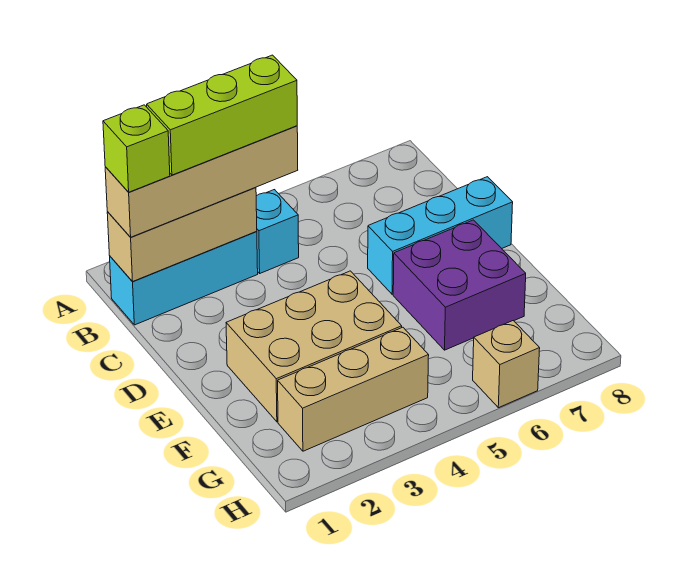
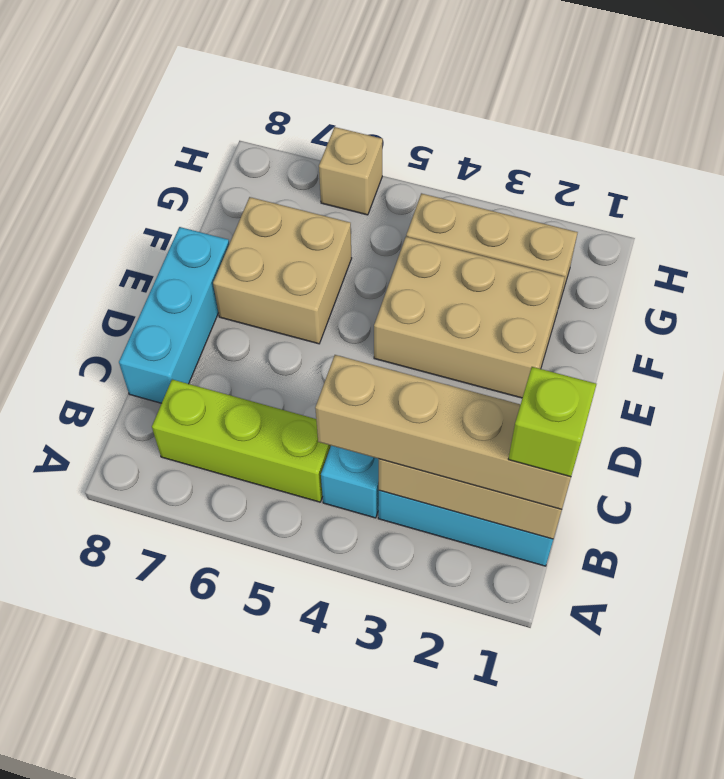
lime 1x3 brick [147,55,297,175] -> lime 1x3 brick moved to [152,379,331,502]
cyan 1x3 brick [368,177,513,294] -> cyan 1x3 brick turned to [119,227,229,403]
purple 2x2 brick [393,220,526,350] -> tan 2x2 brick [213,197,352,344]

